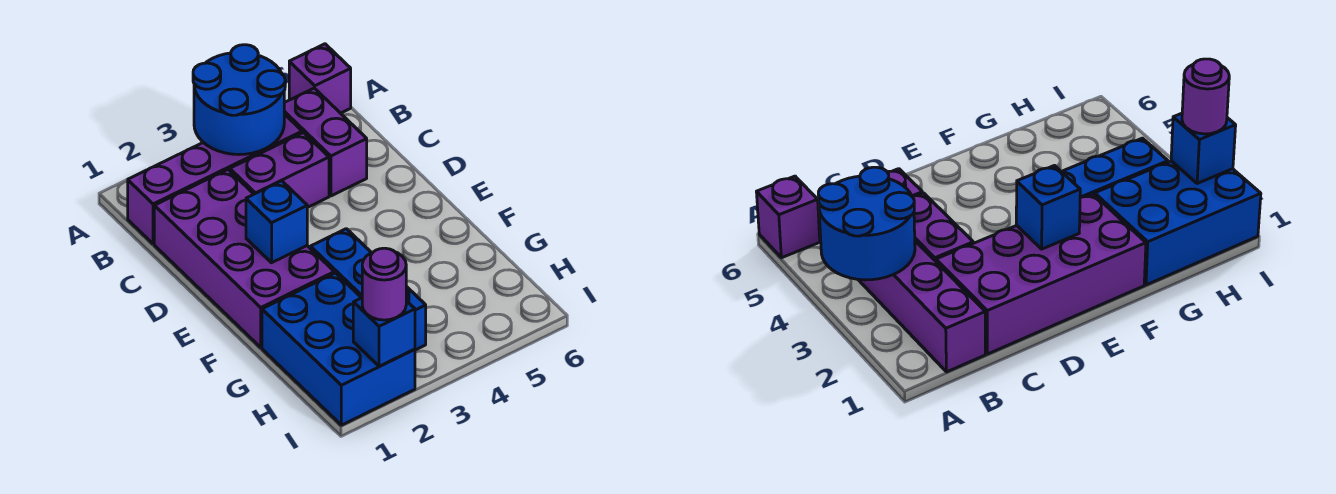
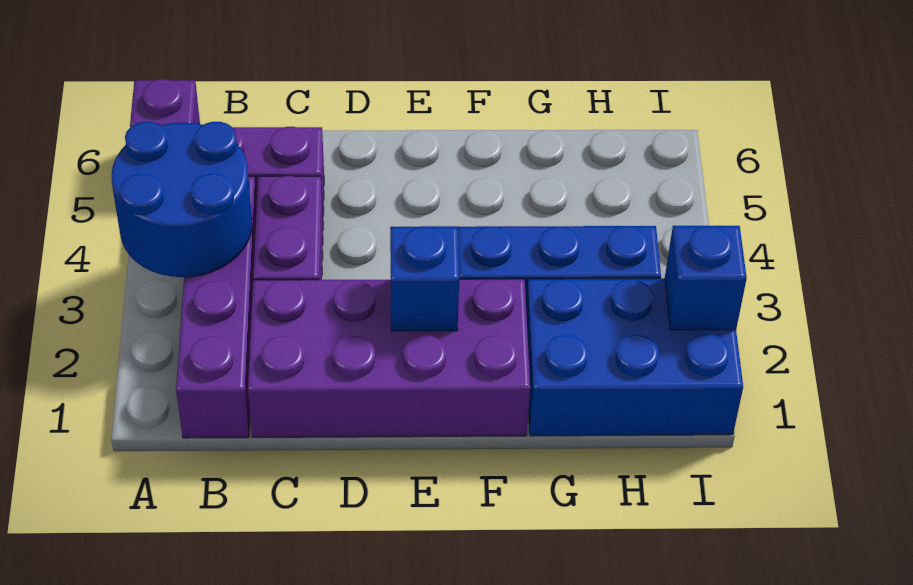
purple 1x1 round brick [362,248,406,320] -> none

